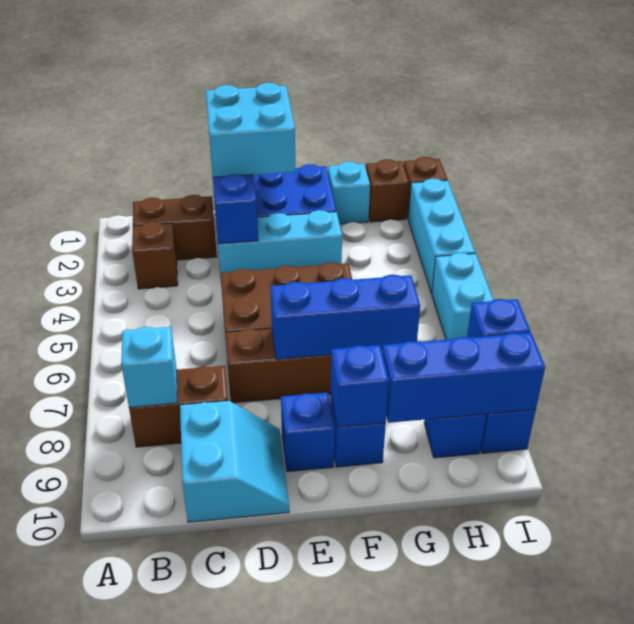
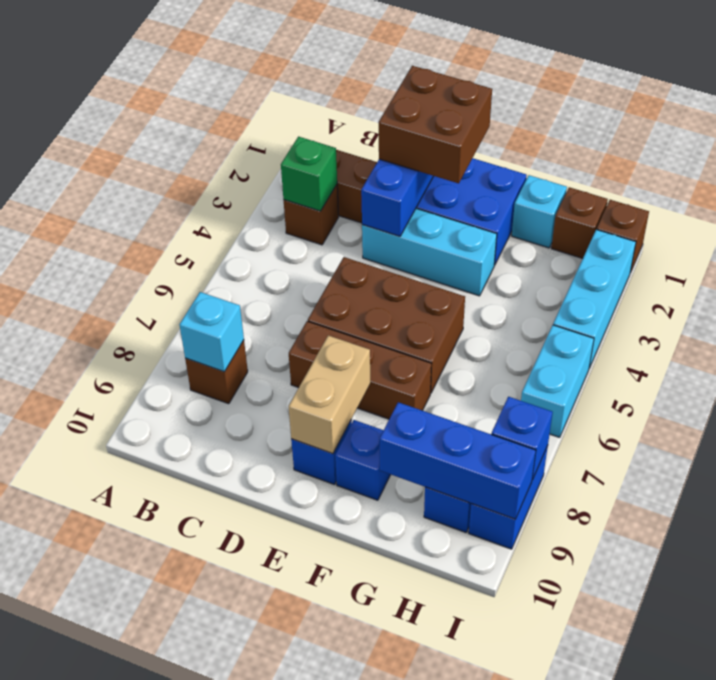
none -> green 1x1 brick [281,137,337,211]
brown 1x2 brick [129,366,228,447] -> brown 1x1 brick [185,340,248,404]
cyan 2x2 slope [180,401,289,522] -> none
cyan 2x2 brick [206,83,295,177] -> brown 2x2 brick [379,66,492,183]
blue 1x3 brick [270,275,420,359] -> none
none -> tan 1x2 brick [289,335,370,454]
blue 1x1 brick [331,345,389,427] -> none

